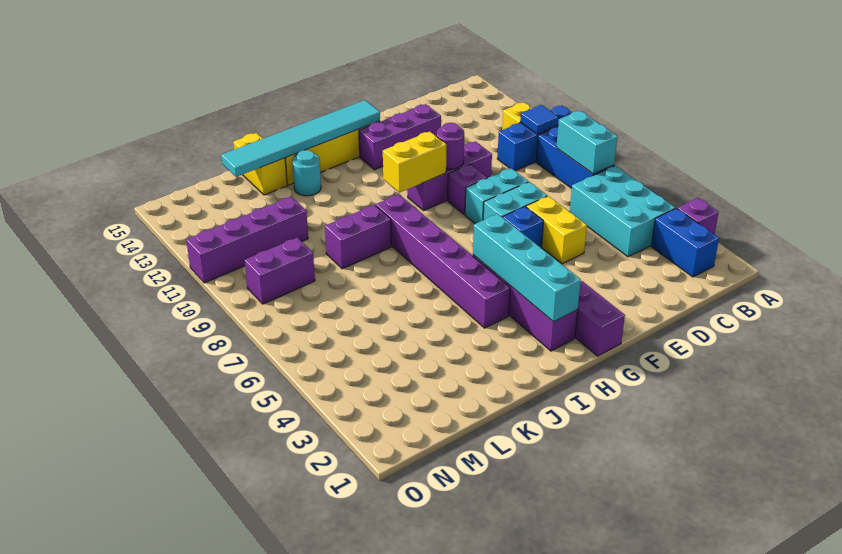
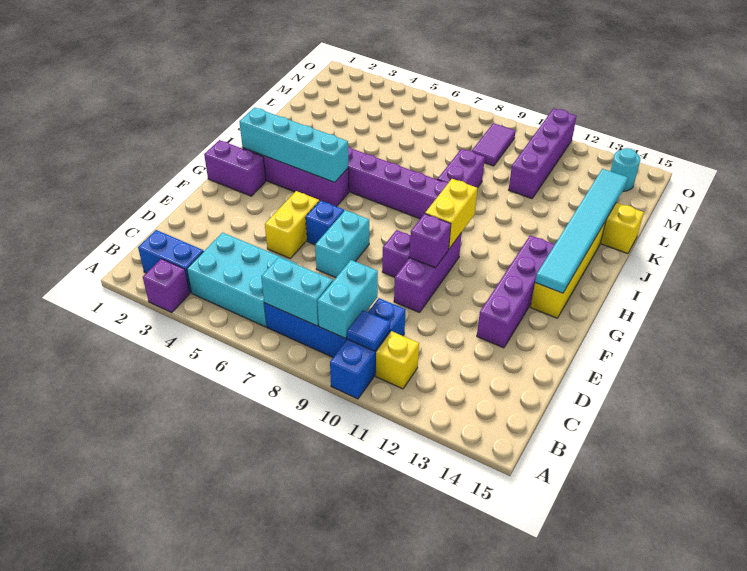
yellow 1x2 brick [526,196,587,264] -> yellow 1x2 brick turned to [265,191,319,258]
cyan 1x2 brick [465,168,528,224] -> cyan 1x2 brick moved to [317,260,378,338]
purple 1x3 brick [359,104,441,170] -> purple 1x4 brick [477,235,555,348]
purple 1x1 round brick [437,123,464,169] -> purple 1x1 brick [409,214,451,268]
cyan 1x1 round brick [292,150,321,196] -> cyan 1x1 round brick moved to [611,148,640,191]
purple 1x2 brick [245,238,315,304] -> purple 1x2 tile [472,123,515,166]

